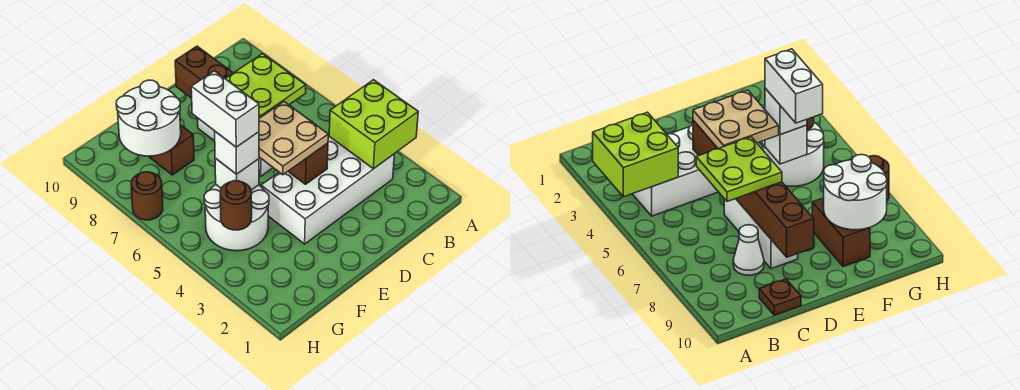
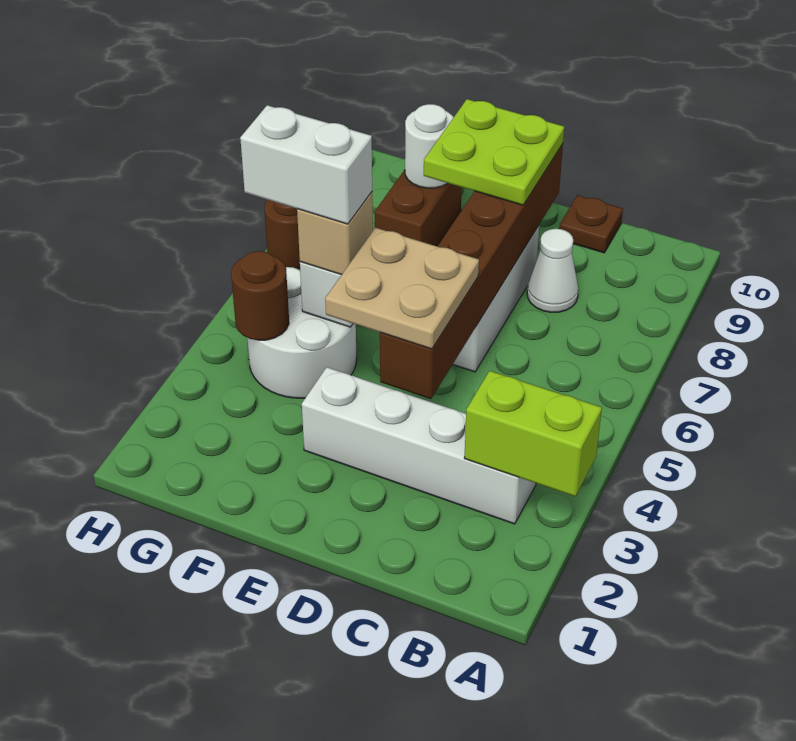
lime 2x2 brick [329,80,418,169] -> lime 1x2 brick [465,371,602,496]
white 2x4 brick [261,137,394,244] -> white 1x4 brick [302,367,536,524]
lime 2x2 plate [225,54,306,118] -> lime 2x2 plate moved to [424,99,564,205]
white 1x1 brick [215,132,259,174] -> tan 1x1 brick [297,192,373,275]
white 1x2 brick [191,71,259,147] -> white 1x2 brick turned to [240,105,372,224]
white 2x2 round brick [116,80,181,156] -> white 1x1 round brick [405,104,454,188]

